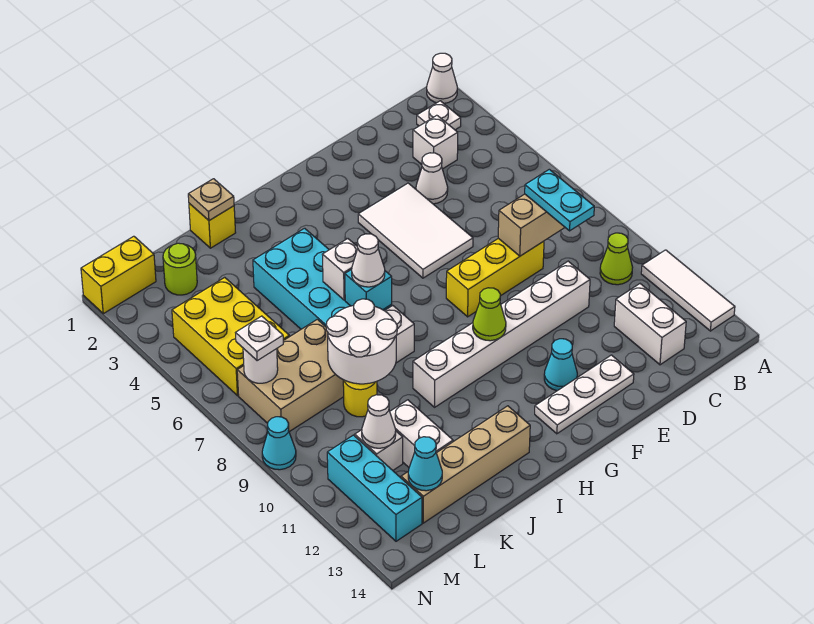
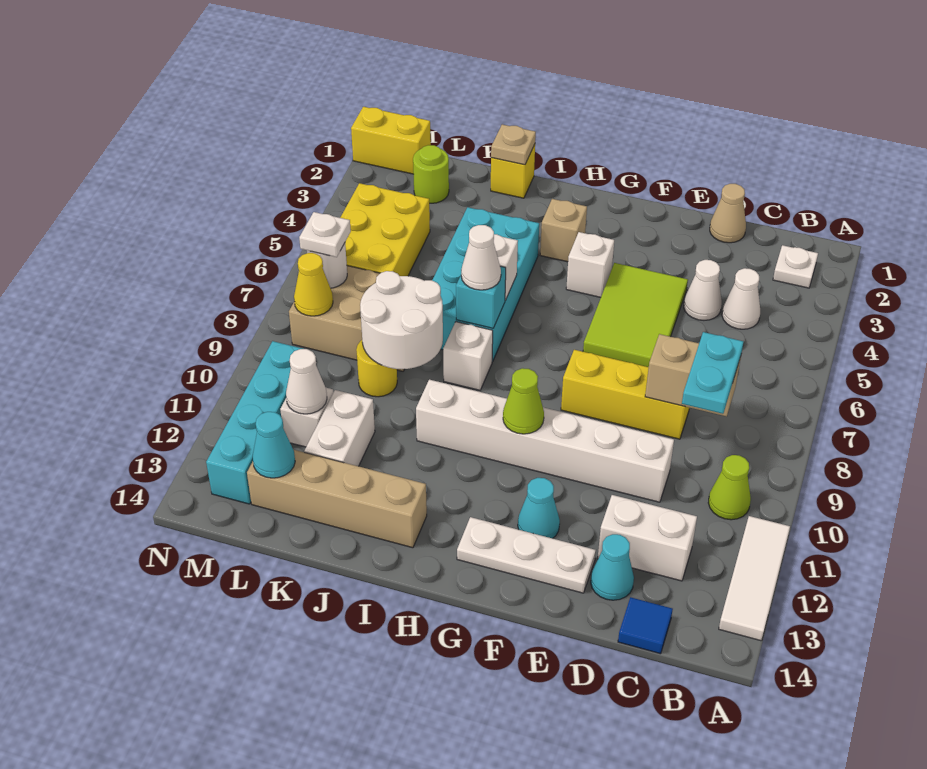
white 1x1 cone [427,53,457,103] -> white 1x1 cone moved to [722,268,760,329]
white 1x1 brick [413,115,458,169] -> white 1x1 brick moved to [566,232,614,297]
white 1x2 brick [614,284,686,365] -> white 1x2 brick turned to [598,495,697,581]
none -> blue 1x1 tile [618,597,673,654]
none -> tan 1x1 cone [710,184,746,243]
white 2x3 tile [358,183,473,278] -> lime 2x3 tile [583,263,688,367]
none -> tan 1x1 brick [540,199,587,262]
none -> yellow 1x1 cone [294,253,333,316]
cyan 1x3 brick [327,435,422,541] -> cyan 1x4 brick [206,341,303,504]
cyan 1x1 cone [262,417,296,470] -> cyan 1x1 cone moved to [591,534,634,600]

